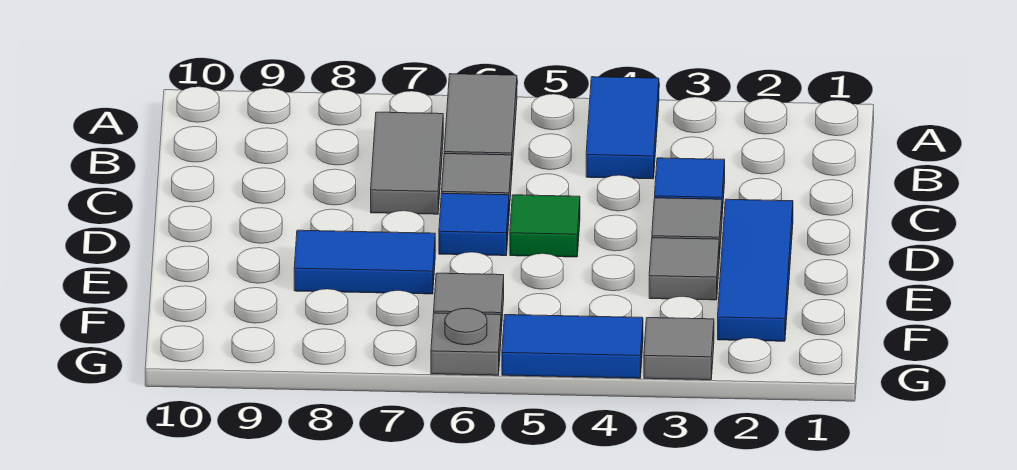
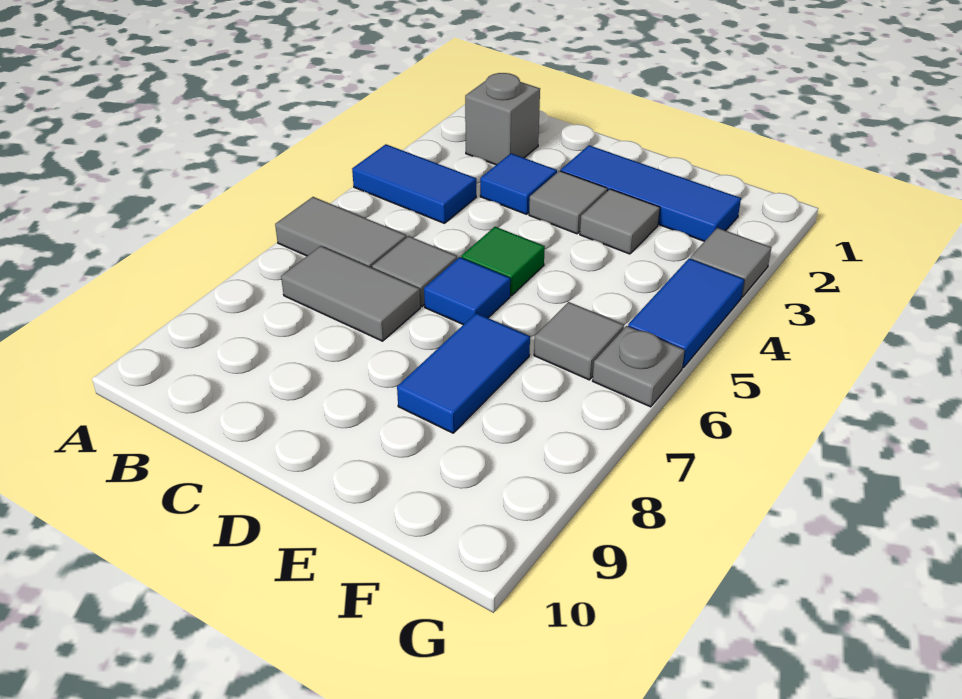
none -> grey 1x1 brick [465,73,540,165]

